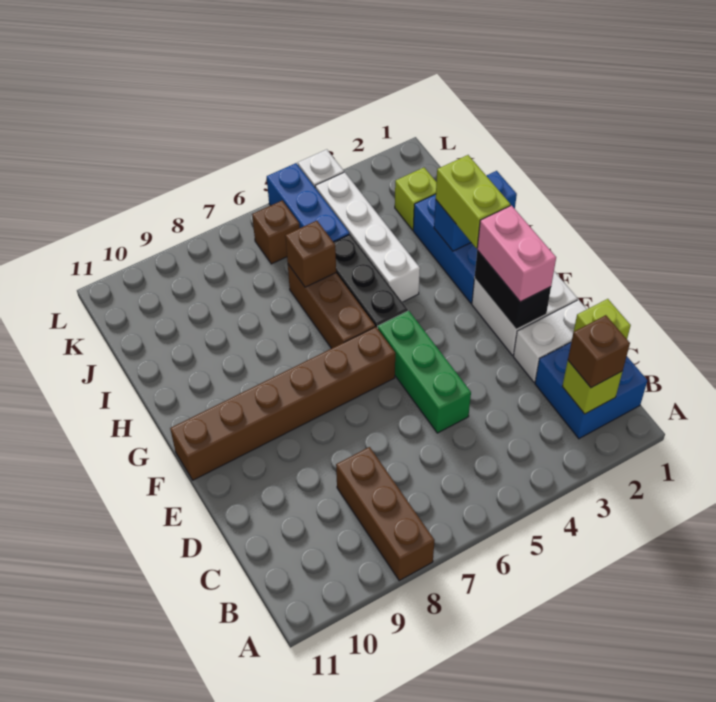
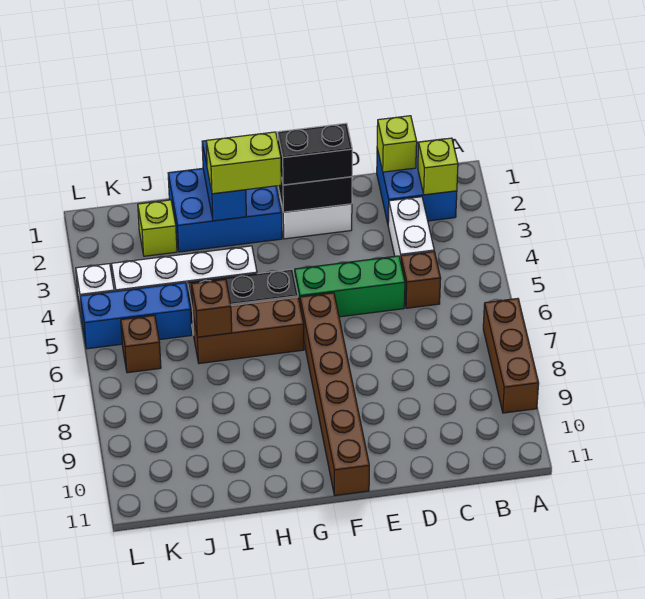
brown 1x3 brick [336,447,435,581] -> brown 1x3 brick turned to [483,298,539,413]
brown 1x1 brick [568,315,630,388] -> brown 1x1 brick moved to [400,251,441,308]
white 1x2 brick [513,300,587,382] -> white 1x2 brick moved to [388,197,434,260]
pink 1x2 brick [477,205,556,302] -> black 1x2 brick [278,123,352,185]

